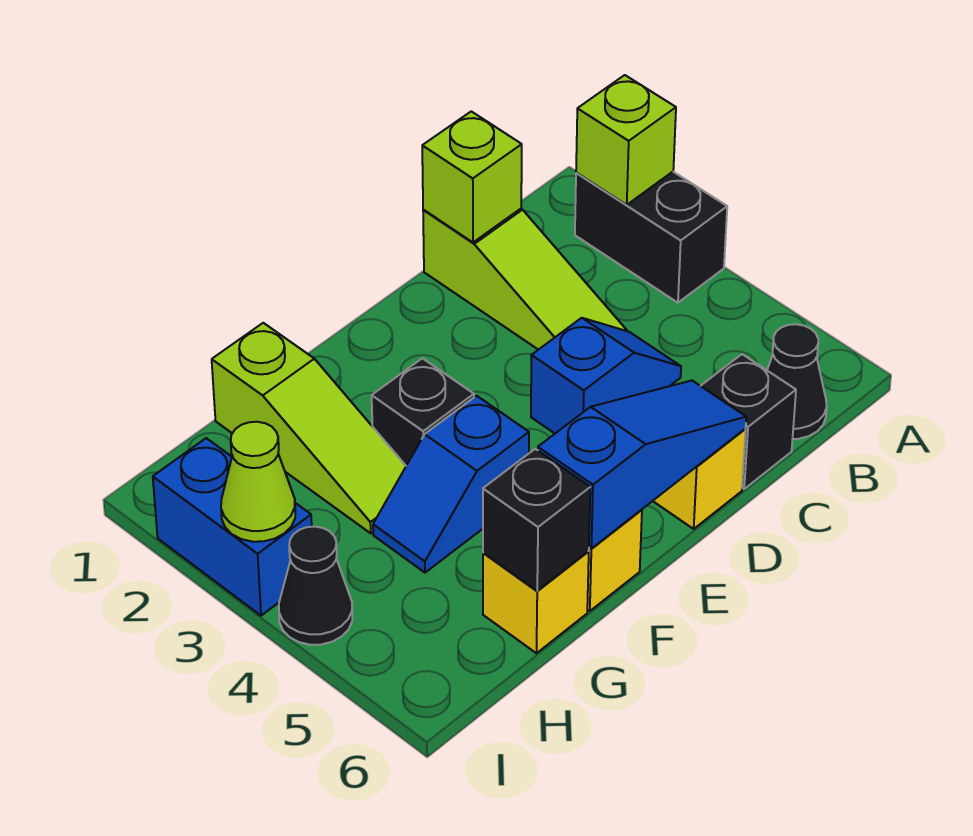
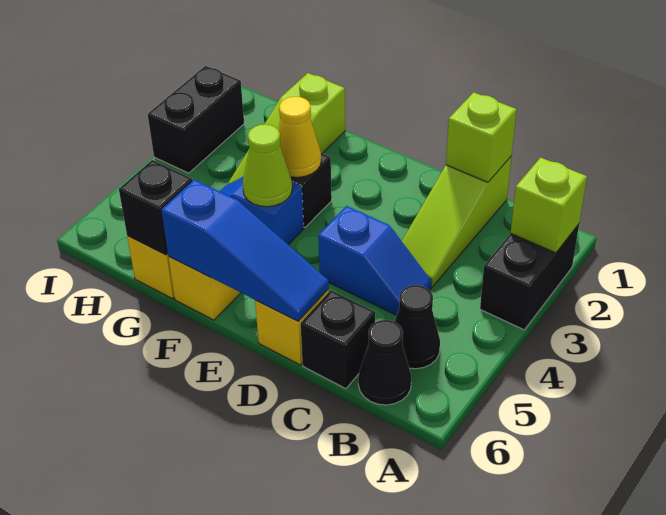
none -> yellow 1x1 cone [278,97,321,177]
blue 1x2 brick [153,438,312,616] -> black 1x2 brick [148,66,244,173]
lime 1x1 cone [221,422,295,542] -> lime 1x1 cone moved to [243,124,292,207]
black 1x1 cone [279,527,352,645] -> black 1x1 cone moved to [394,285,440,369]

